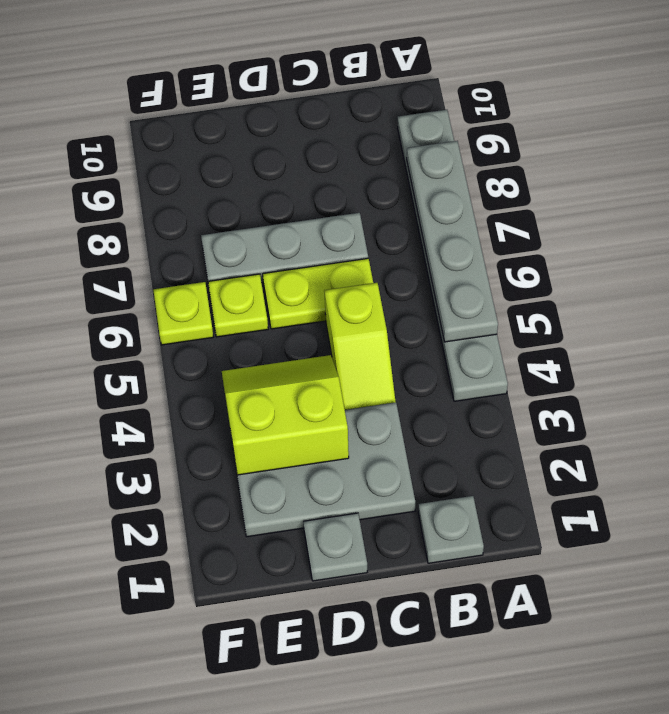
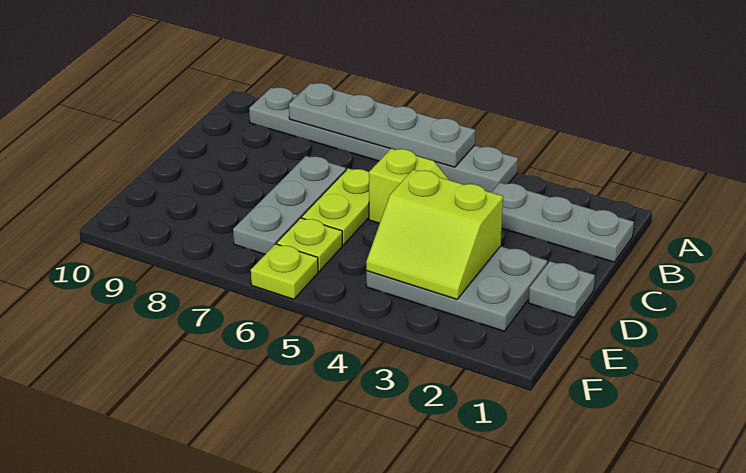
grey 1x1 plate [418,496,484,563] -> grey 1x3 plate [491,183,634,262]
grey 2x3 plate [232,402,415,537] -> grey 2x3 plate turned to [366,246,547,331]
lime 2x2 slope [222,355,349,475] -> lime 2x2 slope turned to [366,170,503,299]

